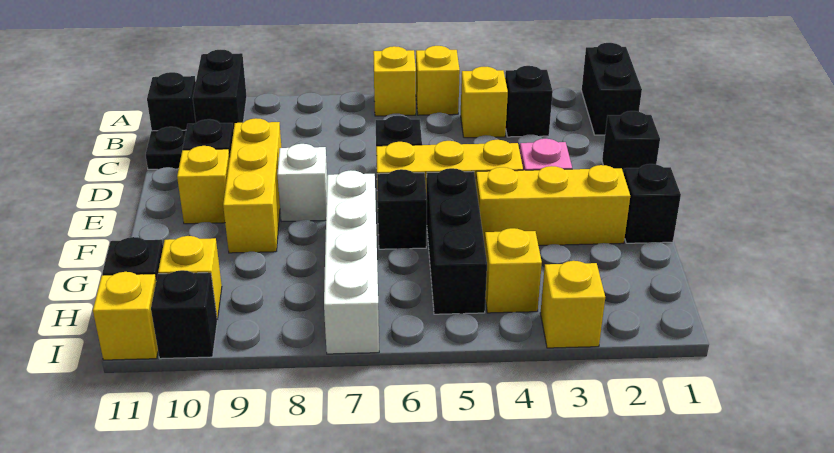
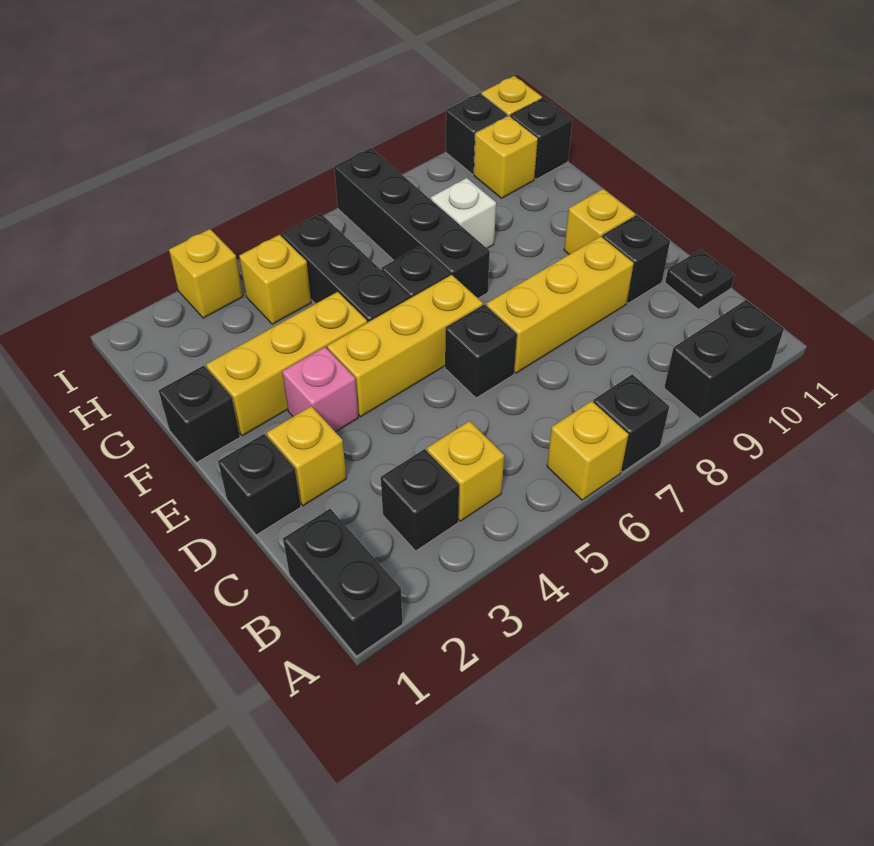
yellow 1x1 brick [416,46,460,115] -> yellow 1x1 brick moved to [267,406,346,506]
black 1x2 brick [193,50,247,131] -> black 1x2 brick turned to [664,300,784,419]
black 1x1 brick [147,72,196,131] -> black 1x1 brick moved to [593,374,669,472]
yellow 1x3 brick [223,118,282,253] -> yellow 1x3 brick turned to [486,236,634,373]
white 1x1 brick [277,144,327,221] -> white 1x1 brick moved to [431,178,496,248]
white 1x4 brick [324,170,379,354] -> black 1x4 brick [334,148,490,298]

